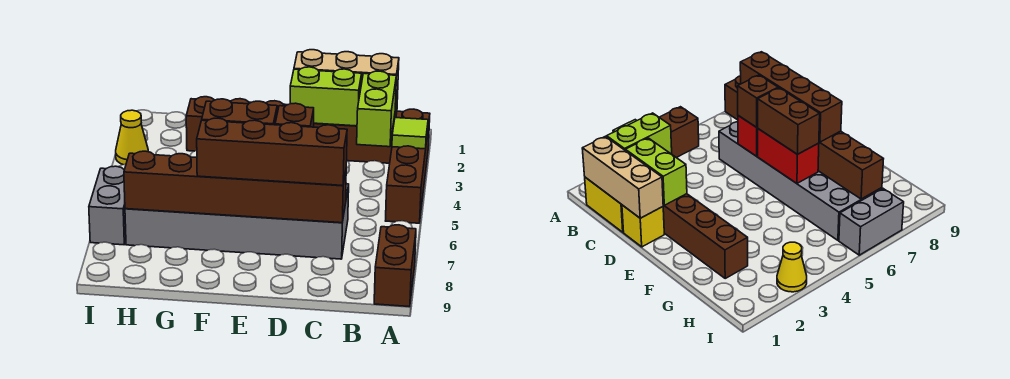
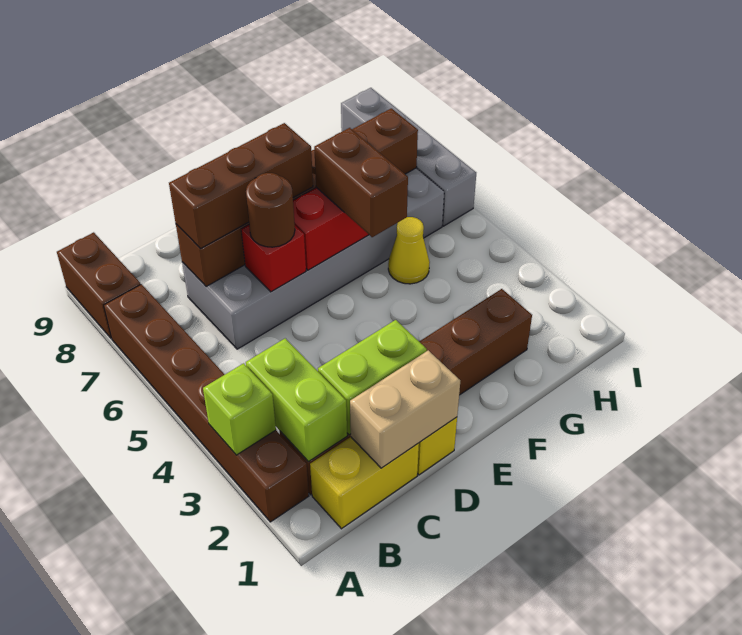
brown 1x4 brick [386,109,430,223] -> brown 1x6 brick [104,284,309,522]
lime 1x1 tile [392,118,428,149] -> lime 1x1 brick [203,363,276,455]
tan 1x3 brick [294,50,399,109] -> tan 1x2 brick [350,350,460,468]
brown 1x4 brick [197,118,347,186] -> brown 1x3 brick [169,123,313,249]
brown 1x1 brick [275,103,314,127] -> brown 1x1 round brick [246,173,295,247]
brown 1x2 brick [202,99,277,125] -> brown 1x2 brick turned to [314,128,408,237]
yellow 1x1 cone [116,110,148,165] -> yellow 1x1 cone moved to [388,217,430,284]
grey 1x2 brick [89,166,126,245] -> grey 1x4 brick [341,88,476,226]

